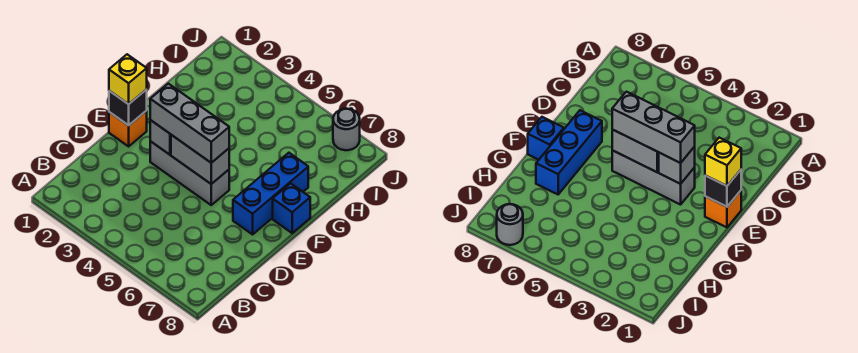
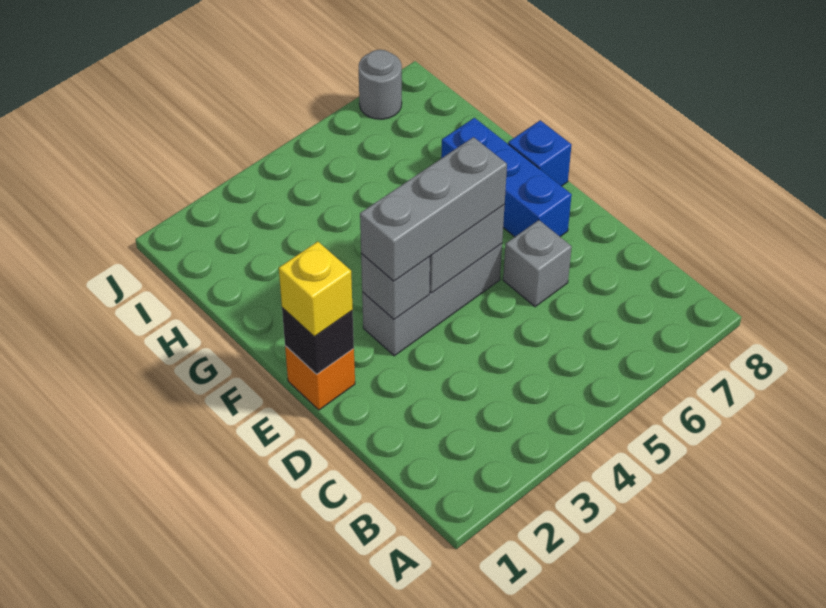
none -> grey 1x1 brick [503,220,572,307]

